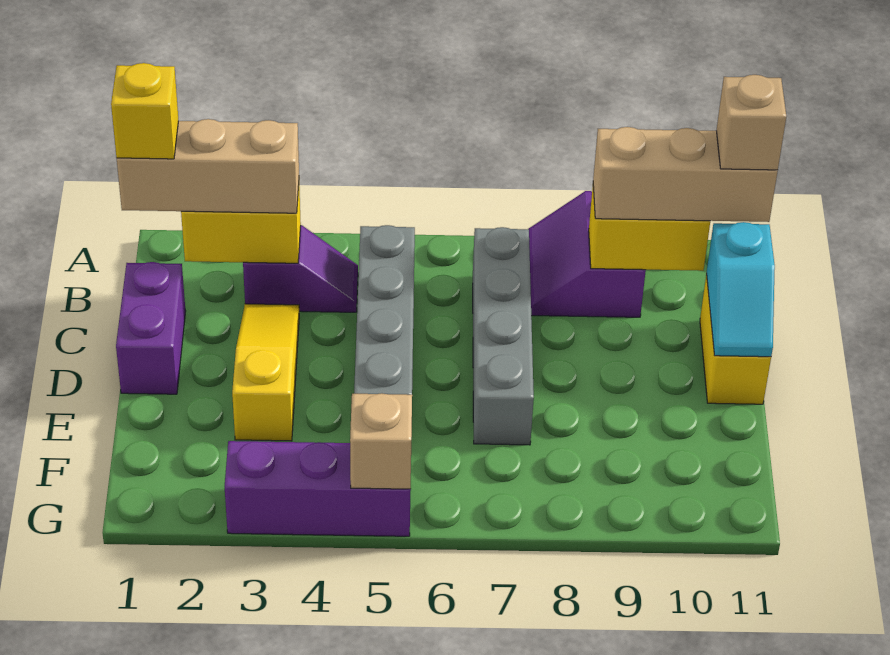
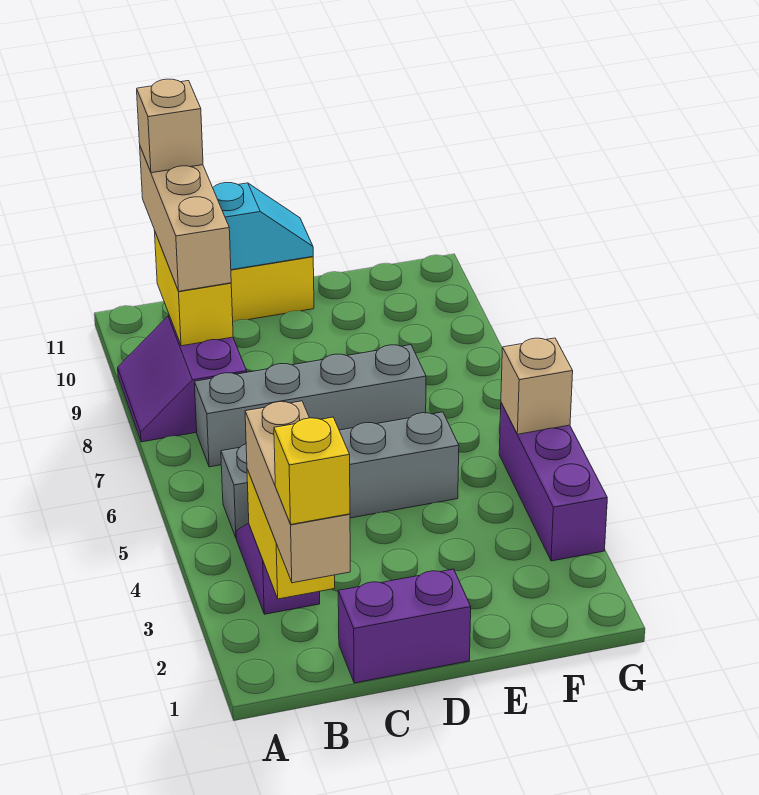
purple 2x2 slope [529,191,646,317] -> purple 2x2 slope turned to [118,316,247,442]
yellow 1x3 slope [232,304,299,441] -> none

